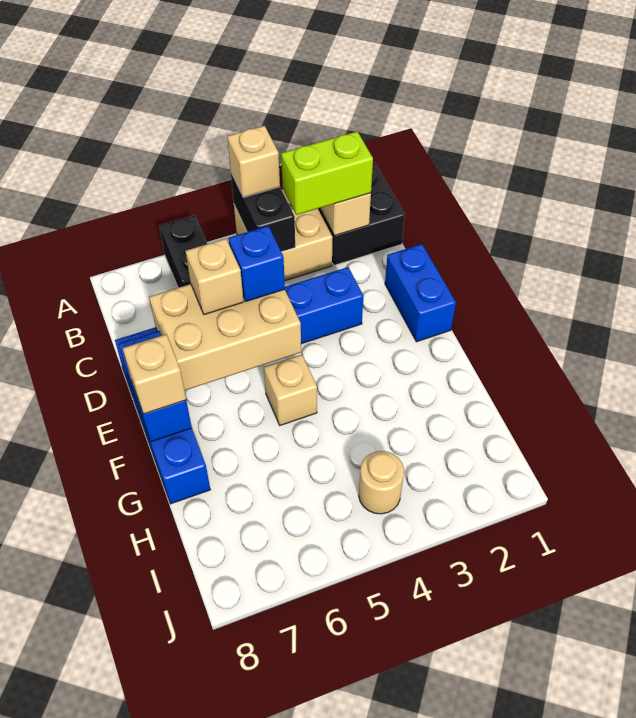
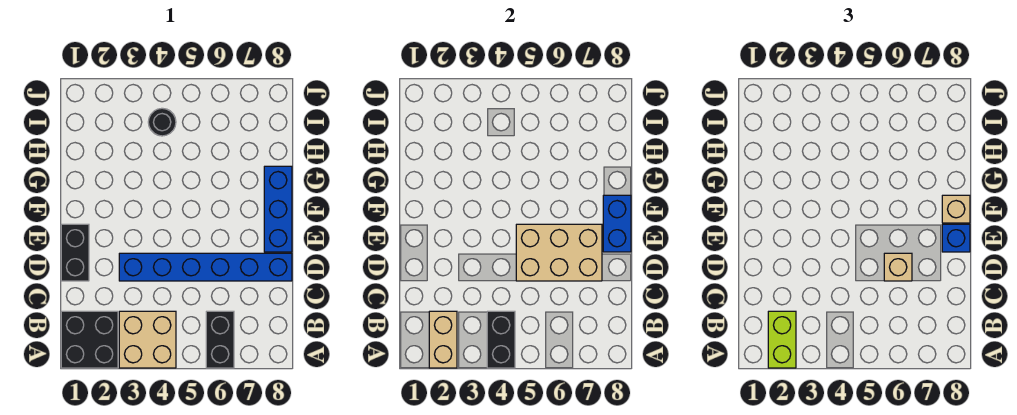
tan 1x1 brick [227,126,280,197] -> none
lime 1x2 brick [281,132,373,215] -> lime 1x2 brick turned to [768,311,796,368]
blue 1x2 brick [385,244,456,342] -> black 1x2 brick [61,224,89,281]
blue 1x1 brick [228,226,285,301] -> blue 1x1 brick moved to [942,224,970,252]
tan 1x1 brick [264,354,317,425] -> none
tan 1x1 round brick [359,451,404,514] -> black 1x1 round brick [148,108,176,136]

